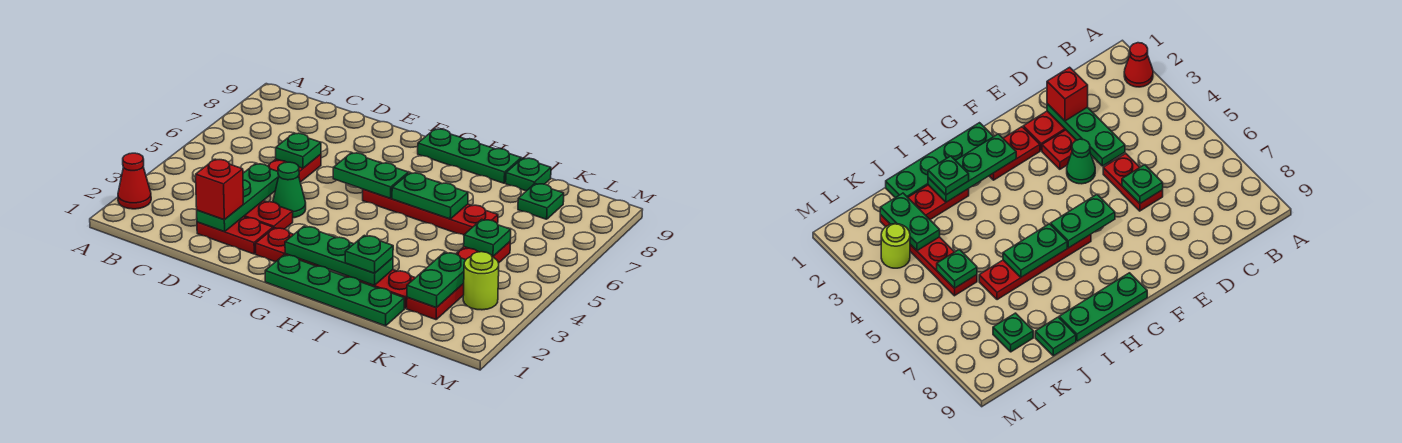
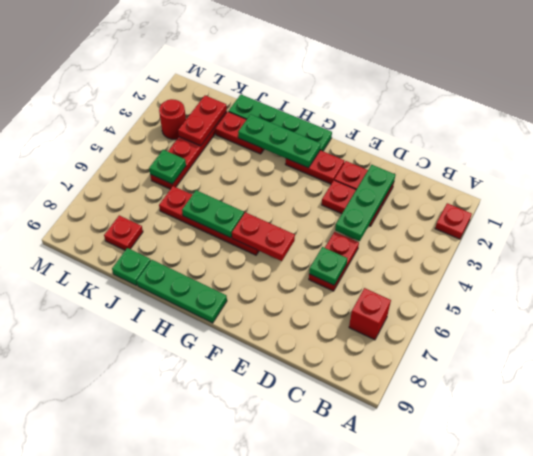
red 1x1 cone [118,153,151,209] -> red 1x1 plate [435,203,472,239]
red 1x1 brick [196,159,243,219] -> red 1x1 brick moved to [349,288,391,340]
green 1x1 cone [273,162,306,218] -> none
green 1x2 plate [333,153,408,198] -> red 1x2 plate [232,212,295,261]
green 1x1 plate [345,235,393,273] -> none
green 1x2 plate [407,252,465,308] -> red 1x2 plate [178,95,227,146]
green 1x1 plate [518,184,564,219] -> red 1x1 plate [104,215,143,250]
lime 1x1 round brick [463,252,499,310] -> red 1x1 round brick [159,99,186,139]

